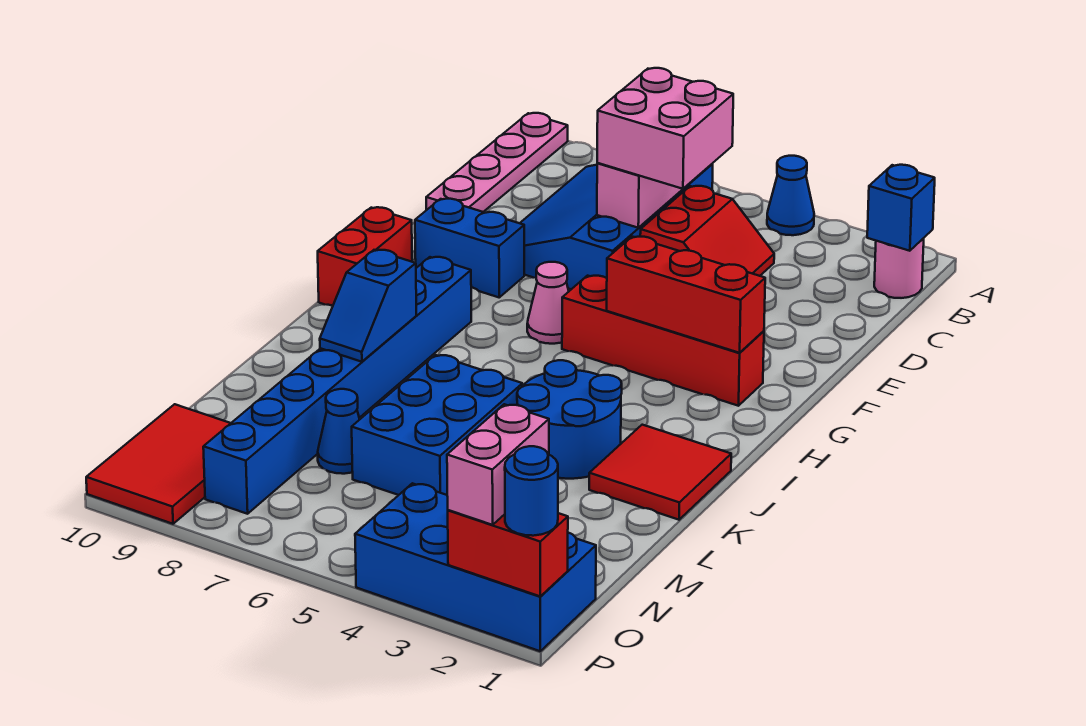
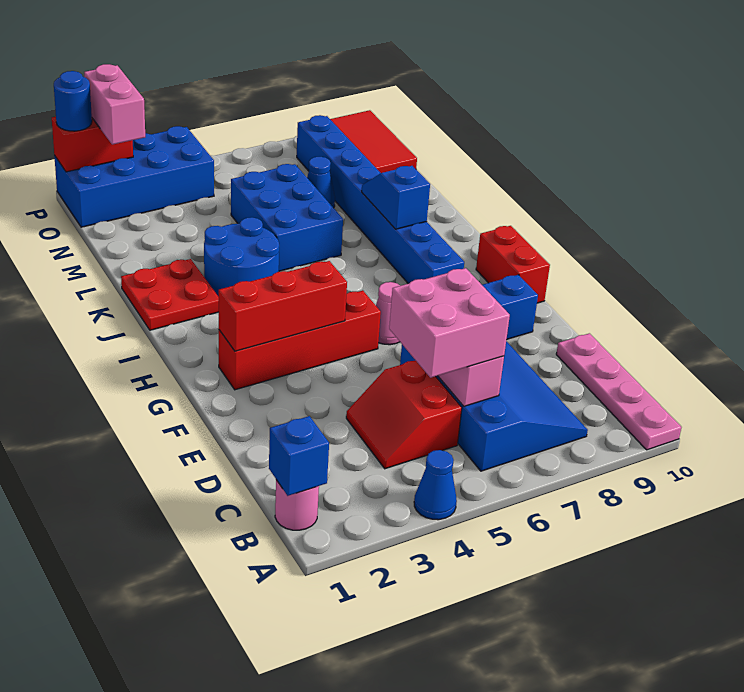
red 2x2 tile [589,425,731,520] -> red 2x2 plate [121,259,219,330]

